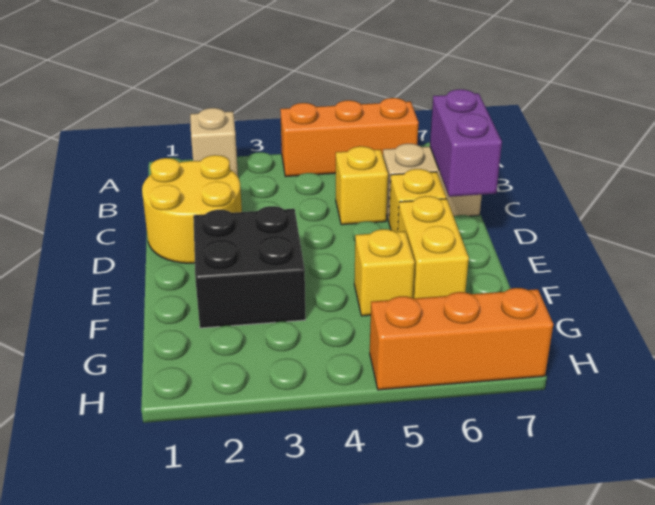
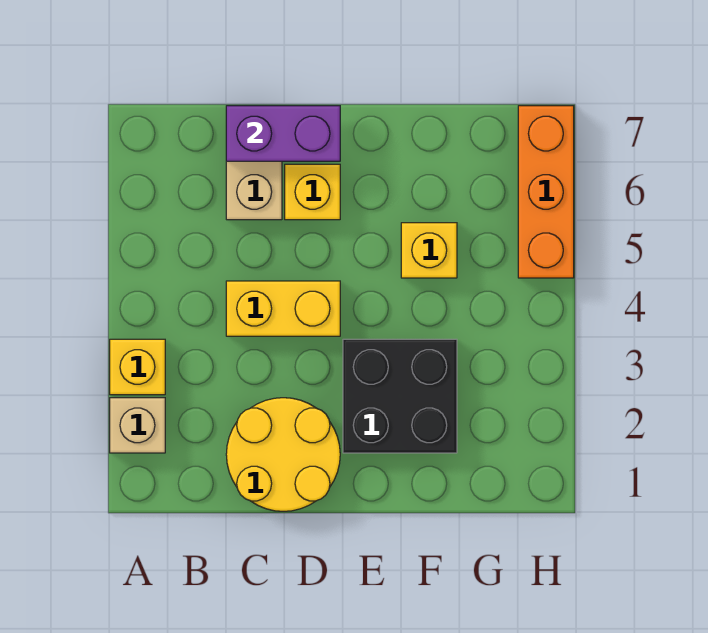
orange 1x3 brick [280,98,419,177] -> none
yellow 1x1 brick [336,146,388,225] -> yellow 1x1 brick moved to [110,339,165,395]
yellow 1x2 brick [398,196,469,298] -> yellow 1x2 brick moved to [226,281,340,336]

